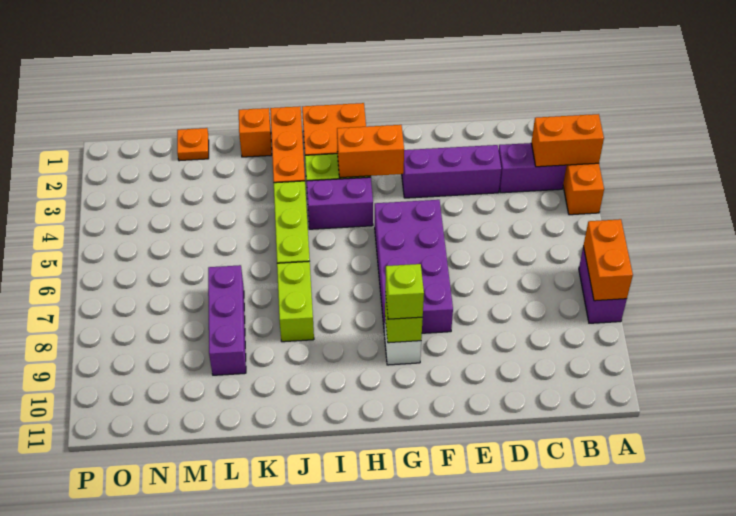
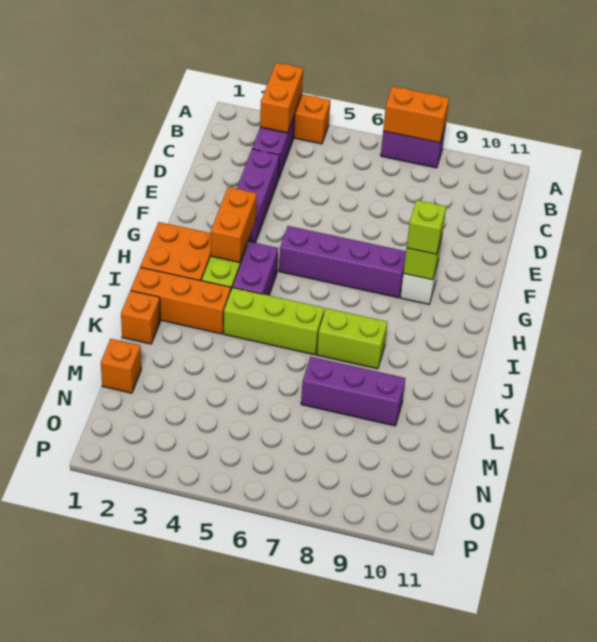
purple 2x4 brick [375,200,453,335] -> purple 1x4 brick [279,226,406,298]
orange 1x1 plate [177,128,209,161] -> orange 1x1 brick [101,339,141,393]

